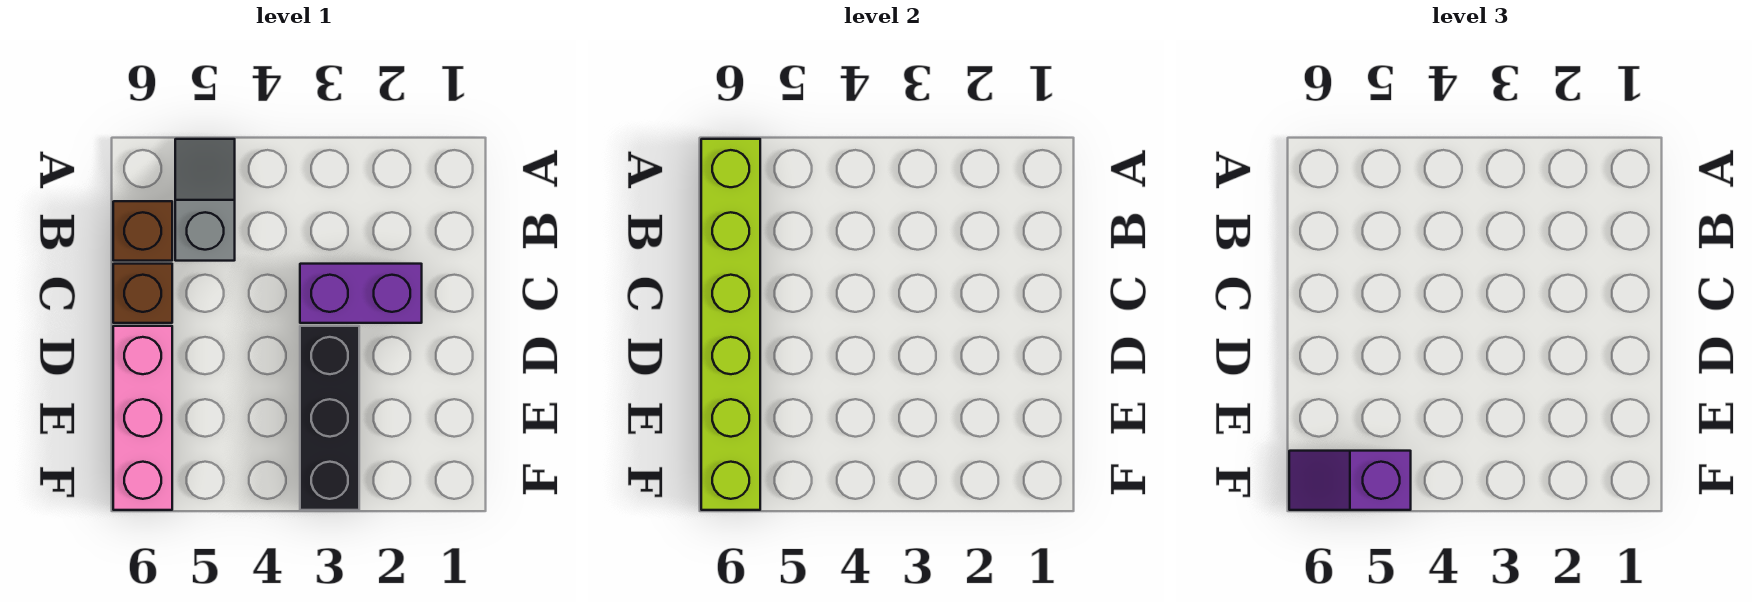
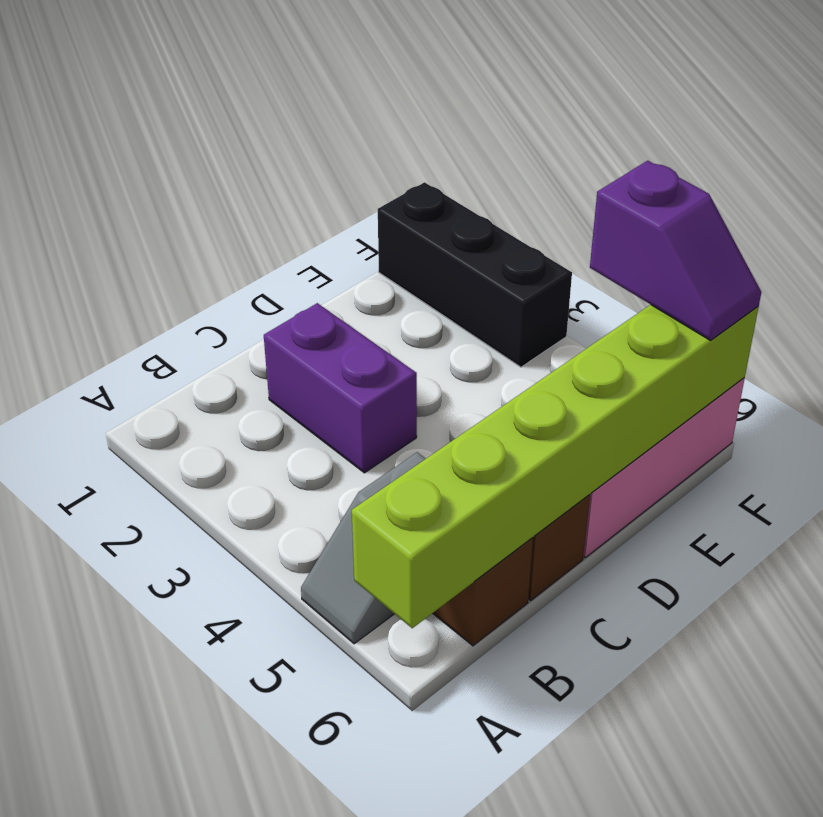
black 1x3 brick [300,326,359,510] -> black 1x3 brick turned to [378,182,572,367]

